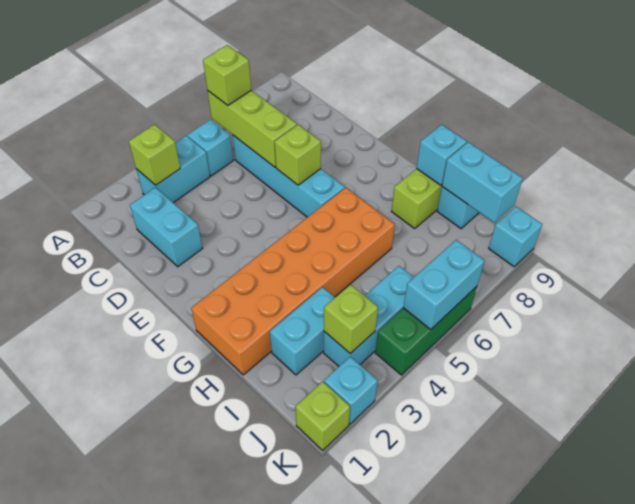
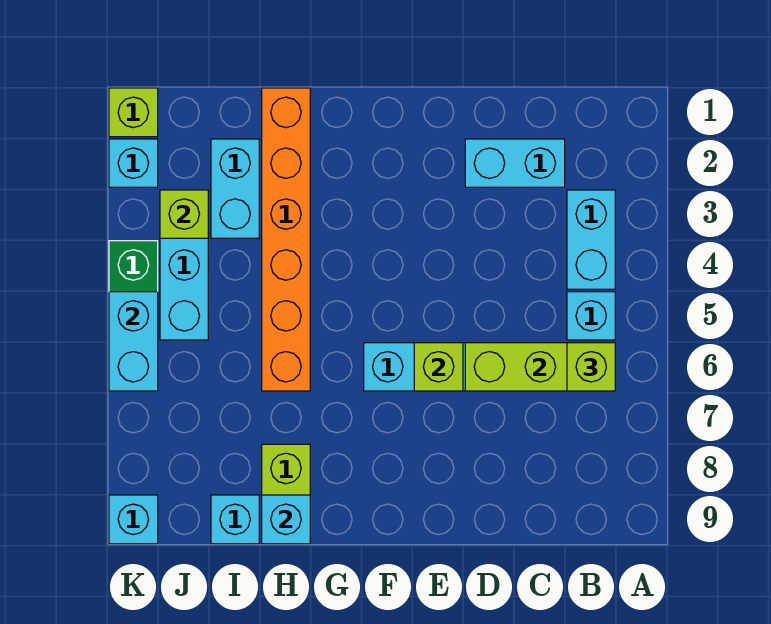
lime 1x1 brick [129,125,180,185] -> none
orange 2x6 brick [191,188,395,375] -> orange 1x6 brick [262,88,310,391]
cyan 1x2 brick [442,142,523,223] -> none

